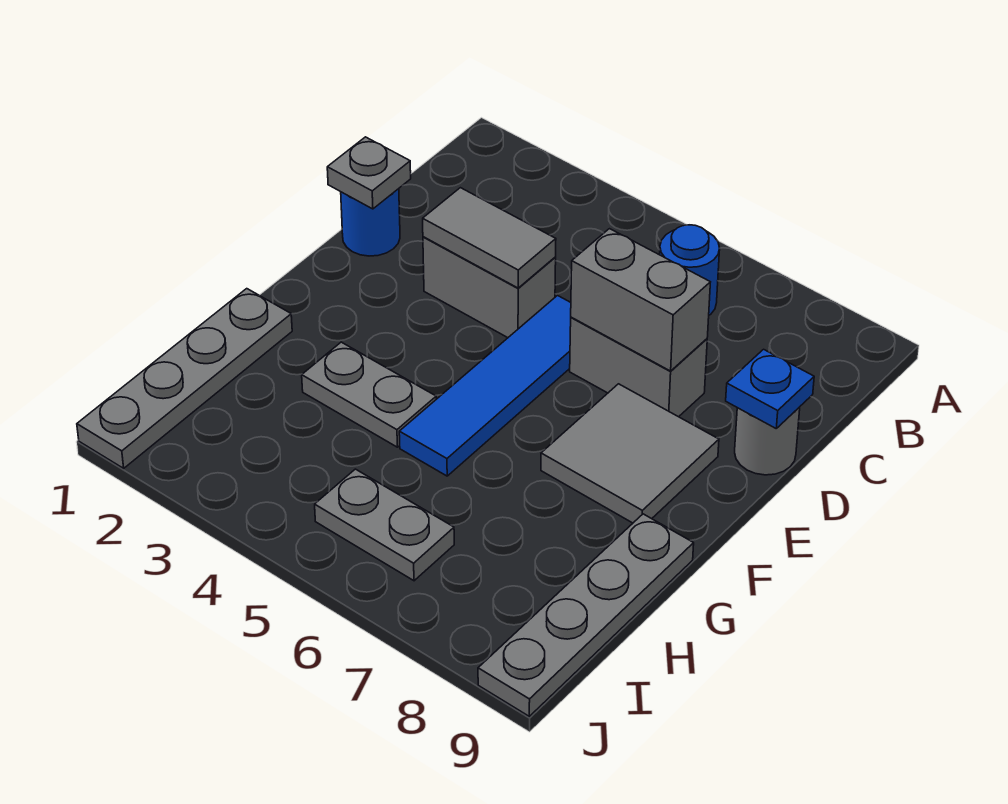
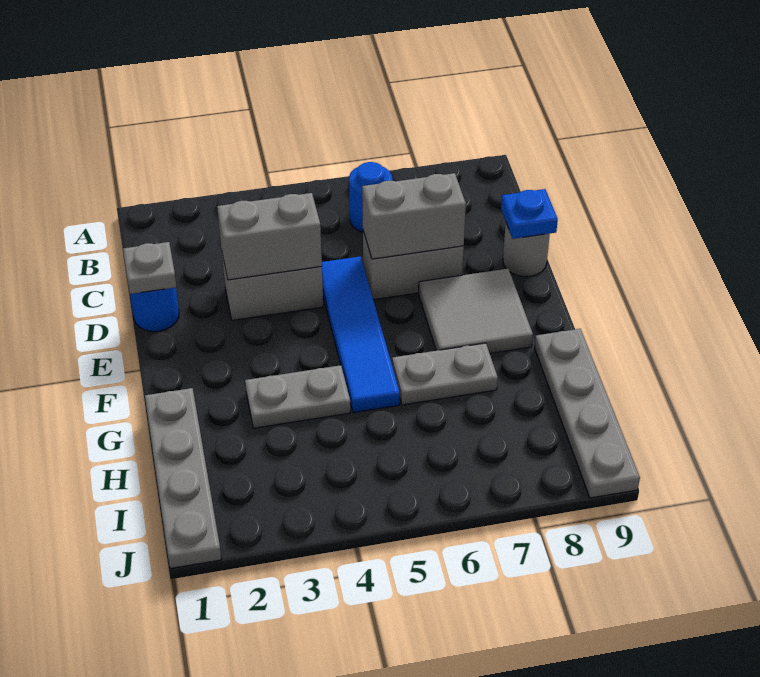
grey 1x2 tile [423,188,556,288] -> grey 1x2 brick [217,193,322,280]
grey 1x2 plate [315,469,454,581] -> grey 1x2 plate moved to [392,343,498,405]

